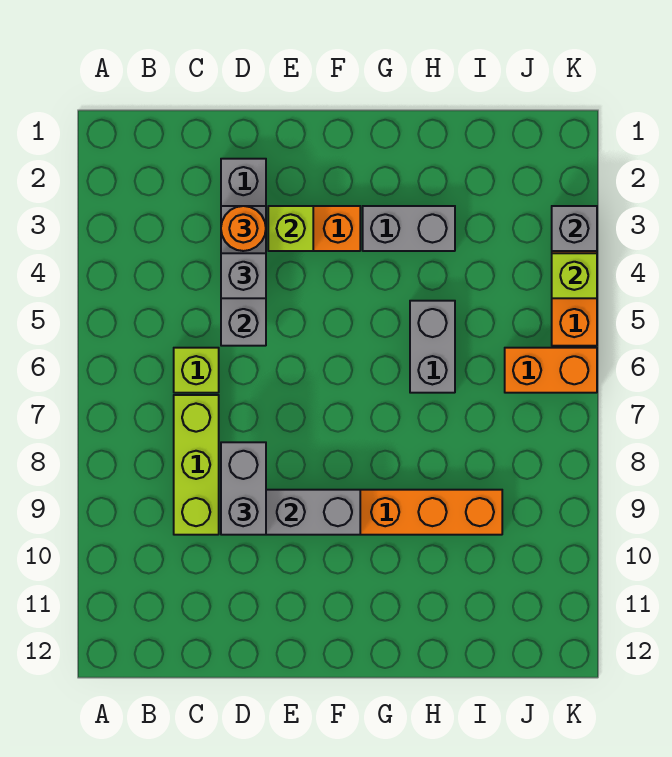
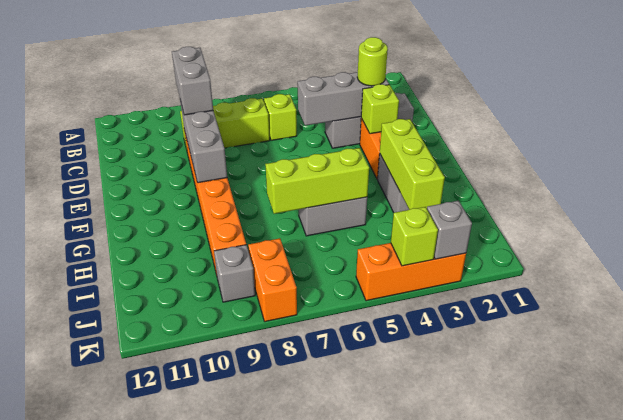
orange 1x1 round brick [221,206,266,251] -> lime 1x1 round brick [357,37,388,86]
grey 1x1 brick [221,253,266,298] -> grey 1x1 brick moved to [214,245,255,302]
grey 1x2 brick [221,442,266,535] -> grey 1x2 brick turned to [172,47,213,115]
none -> lime 1x3 brick [380,119,445,210]
none -> lime 1x3 brick [265,148,369,214]
orange 1x2 brick [505,348,597,393] -> orange 1x2 brick moved to [248,238,297,322]

